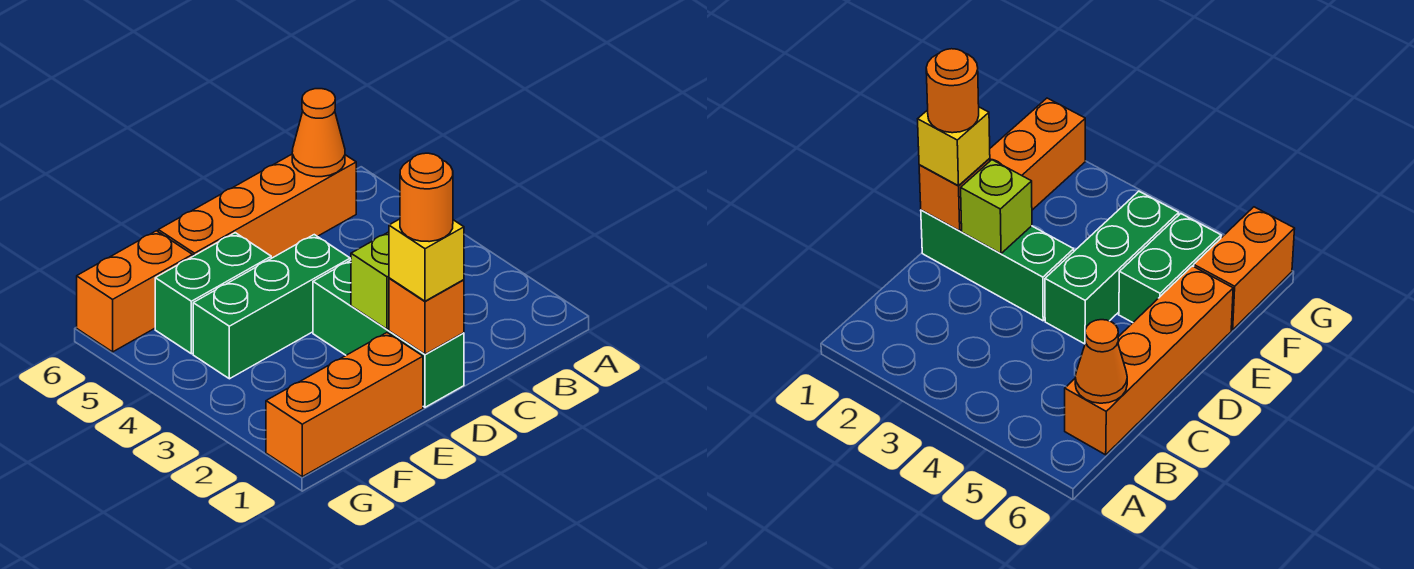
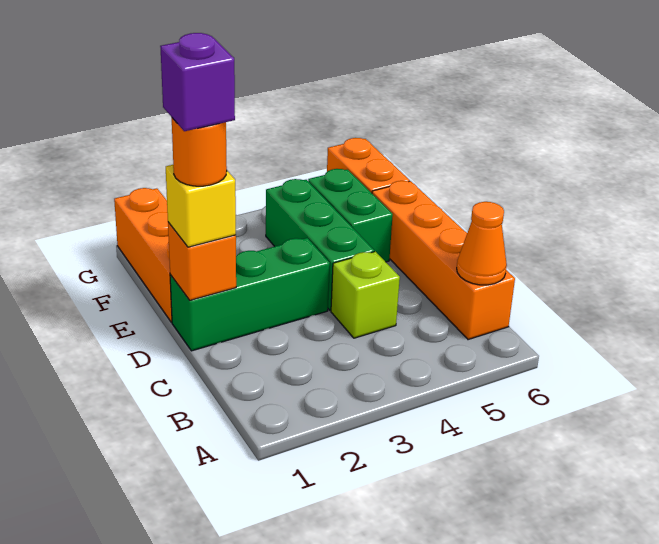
none -> purple 1x1 brick [160,33,235,131]
lime 1x1 brick [351,232,389,329] -> lime 1x1 brick moved to [331,251,400,338]

